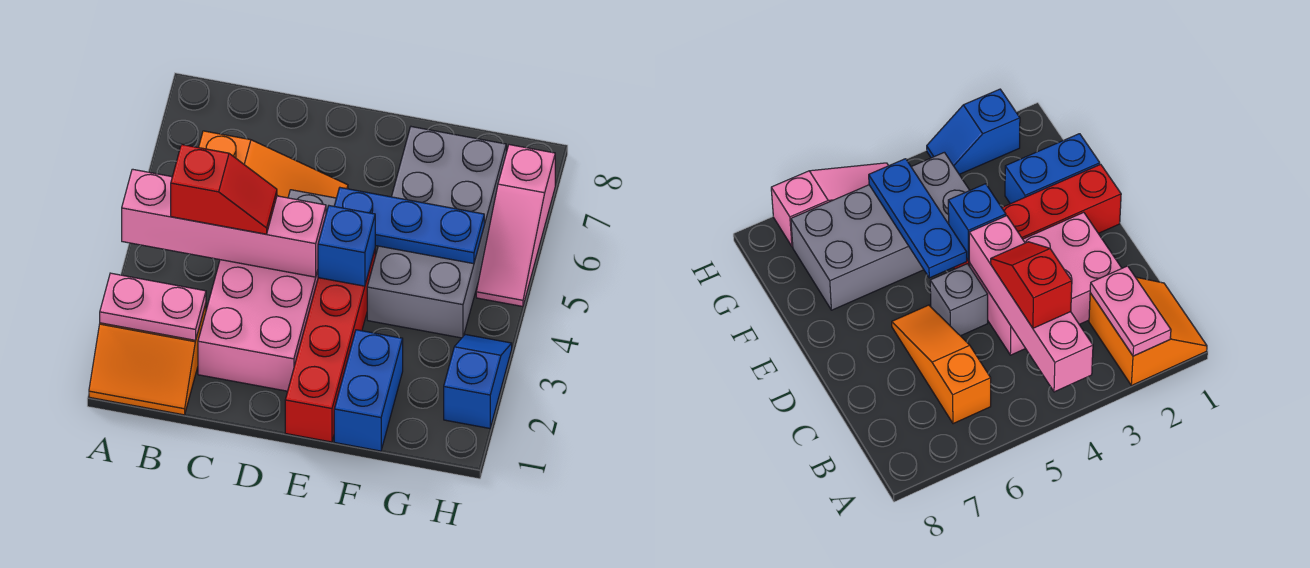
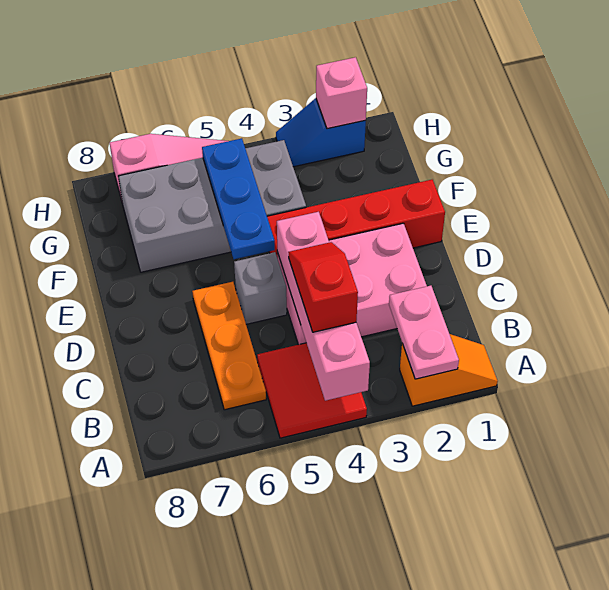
orange 2x2 slope [89,304,206,415] -> orange 1x2 slope [400,334,498,406]
none -> red 2x2 tile [257,343,367,438]
orange 1x3 slope [199,131,348,198] -> orange 1x3 plate [192,282,266,410]
blue 1x1 brick [318,206,375,286] -> none
blue 1x2 brick [334,330,403,451] -> none
none -> pink 1x1 brick [316,57,367,129]

